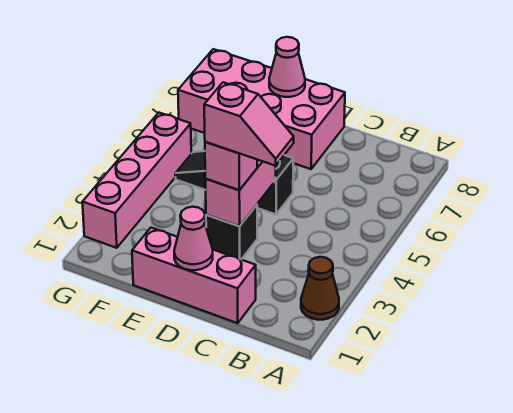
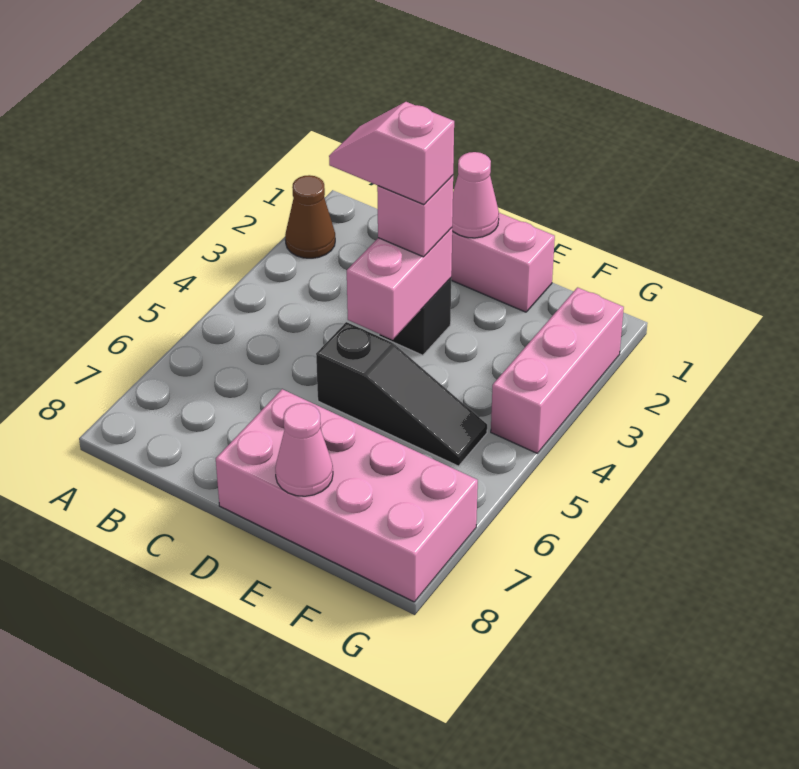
pink 1x4 brick [82,113,191,248] -> pink 1x3 brick [491,287,624,453]

